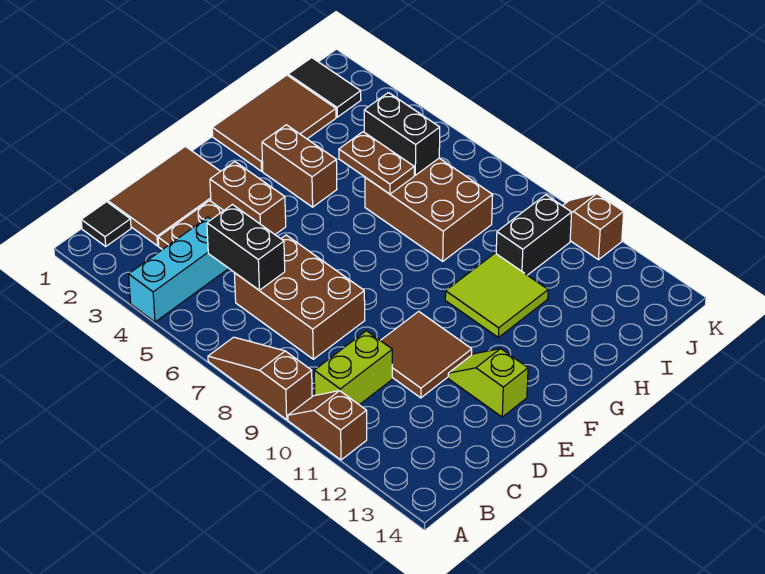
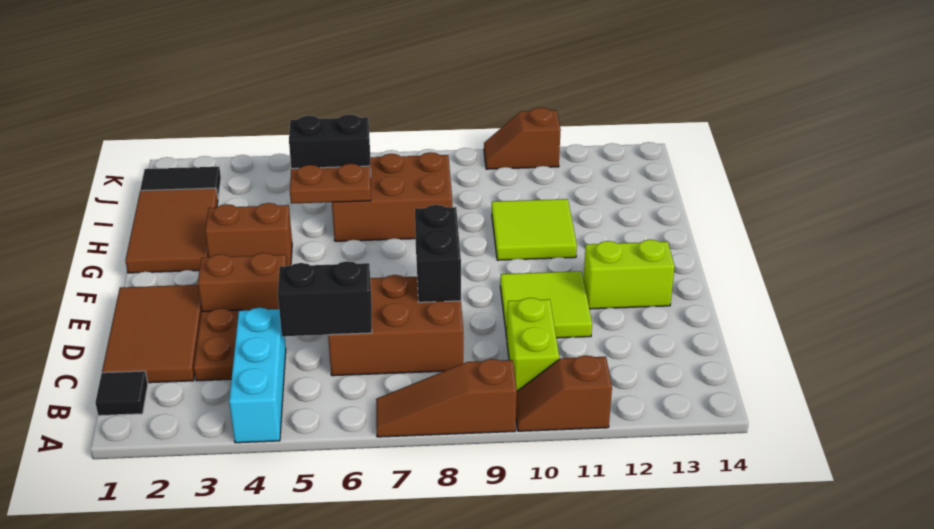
brown 2x2 tile [380,311,472,398] -> lime 2x2 tile [500,271,592,338]
lime 1x2 slope [448,349,528,417] -> lime 1x2 brick [584,240,675,309]
black 1x2 brick [496,195,572,275] -> black 1x2 brick moved to [415,205,461,302]

